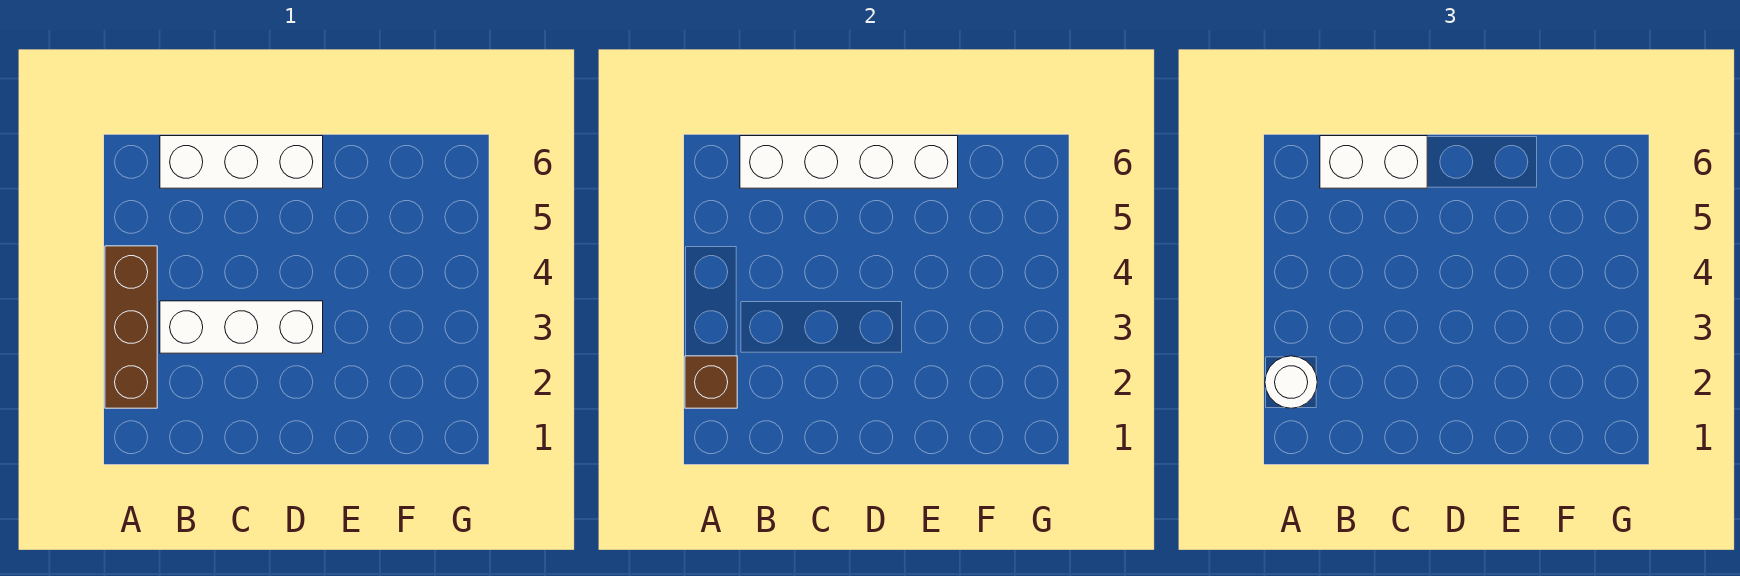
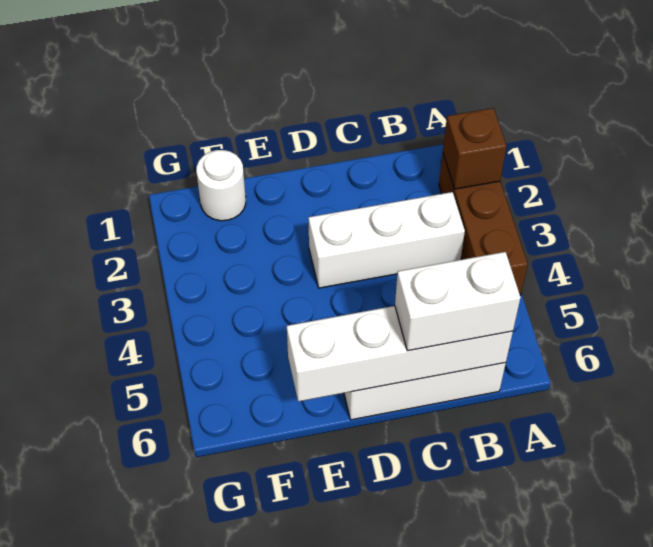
white 1x1 round brick [1265,356,1317,408] -> white 1x1 round brick moved to [196,150,246,221]

